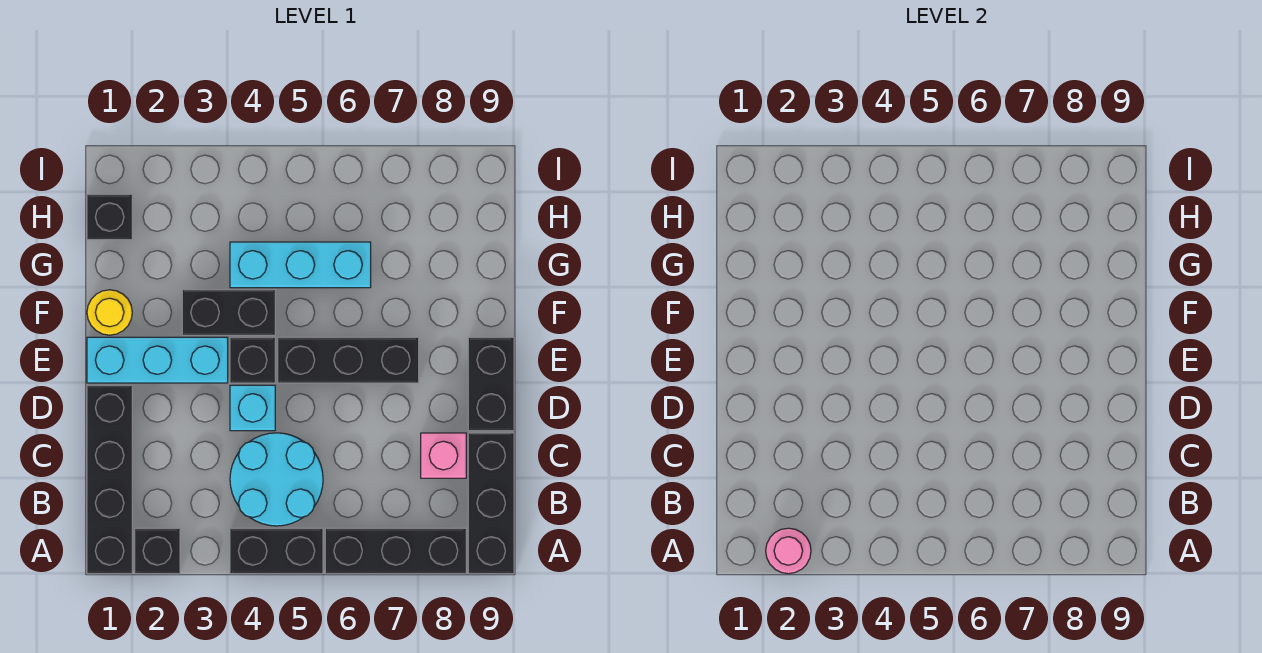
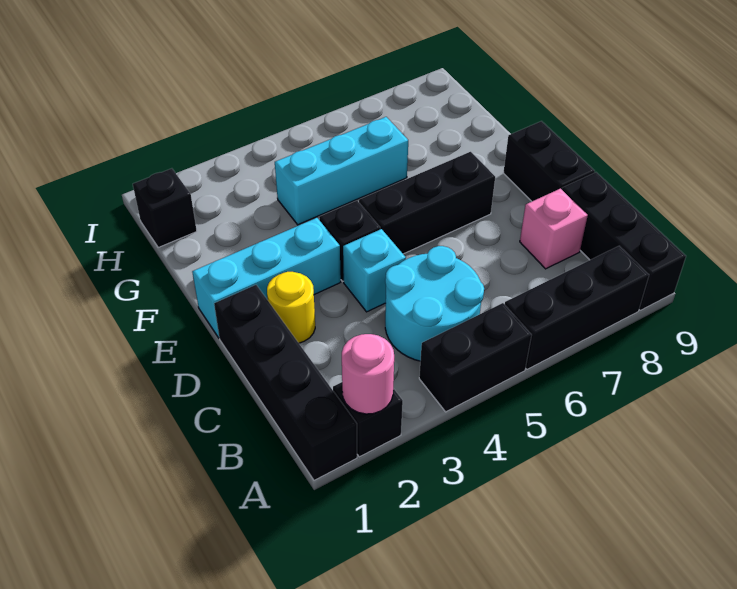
yellow 1x1 round brick [87,290,132,335] -> yellow 1x1 round brick moved to [267,272,315,343]
black 1x2 brick [182,290,275,335] -> none

